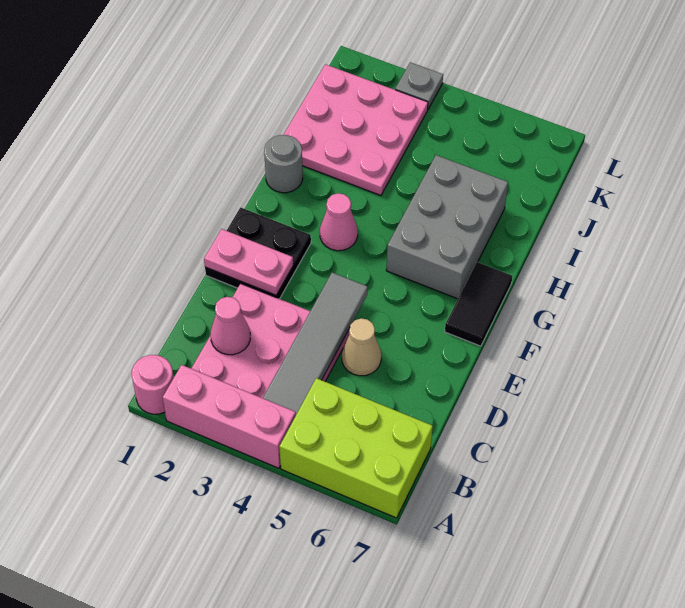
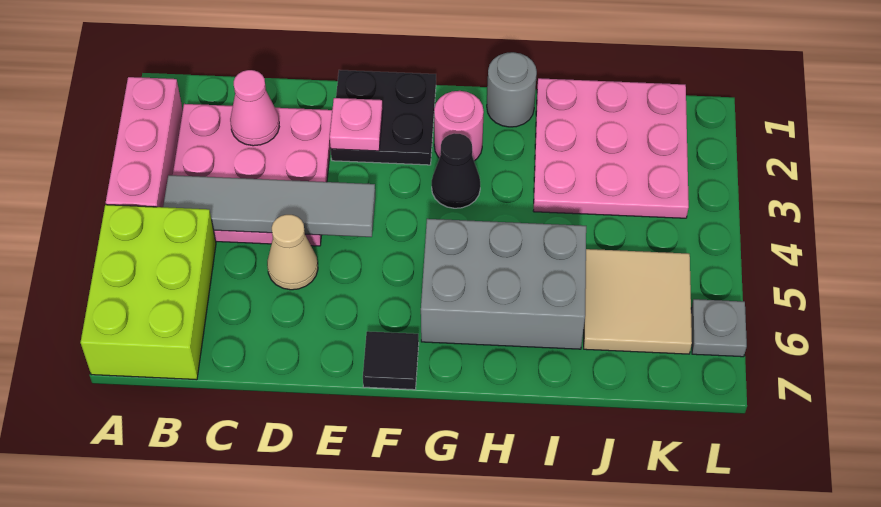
pink 1x1 round brick [132,355,174,414] -> pink 1x1 round brick moved to [434,91,484,161]
pink 1x2 plate [204,229,293,295] -> pink 1x1 plate [330,98,383,151]
black 1x2 tile [445,262,512,346] -> black 1x1 tile [363,331,419,390]
pink 1x1 cone [320,193,358,251] -> black 1x1 cone [432,133,480,208]
none -> tan 2x2 tile [584,249,692,354]
grey 1x1 plate [395,62,443,109] -> grey 1x1 plate moved to [691,299,747,357]

